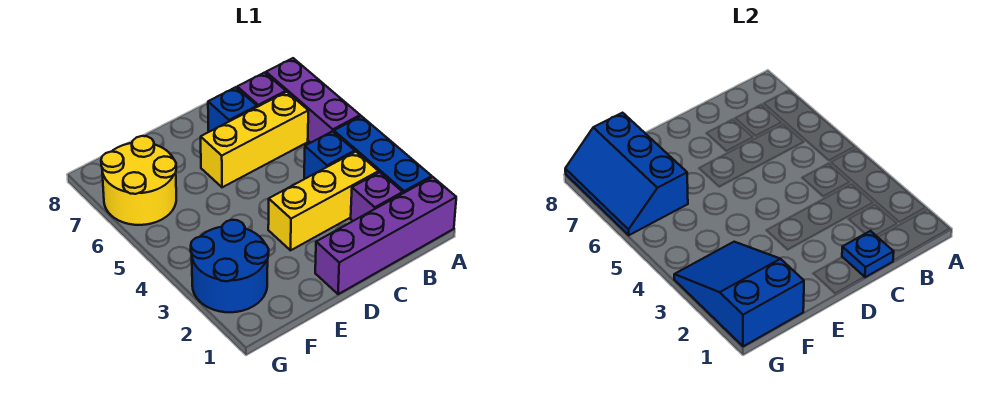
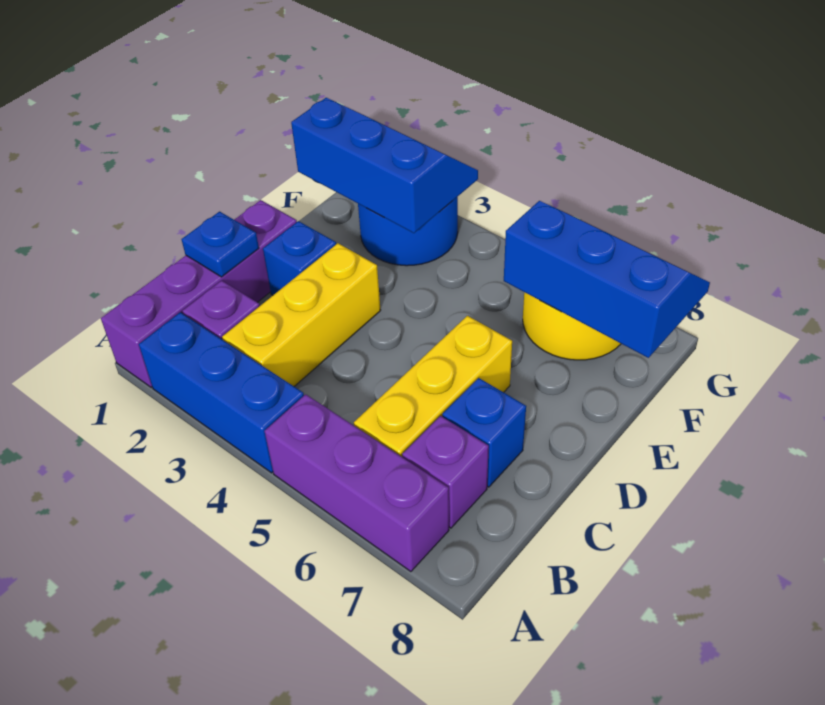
blue 1x1 brick [304,131,355,179] -> blue 1x1 brick moved to [263,221,336,295]
blue 2x3 slope [674,242,804,346] -> blue 2x3 slope turned to [291,98,478,233]

